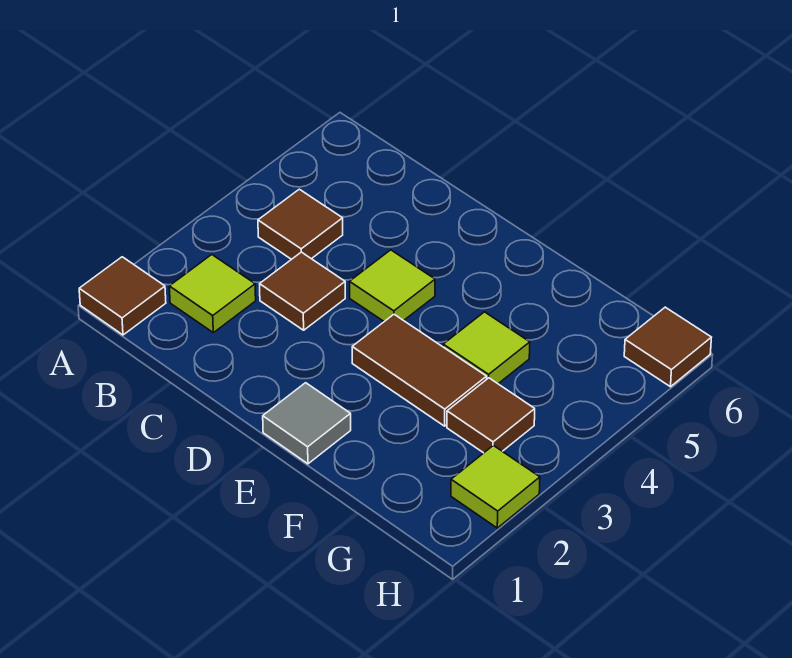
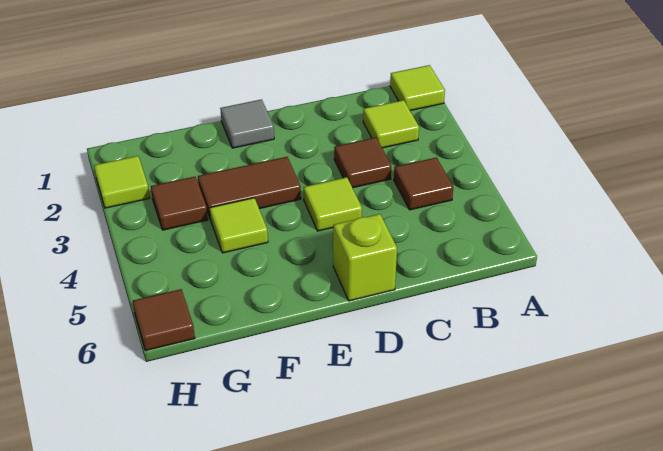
brown 1x1 tile [79,257,166,335] -> lime 1x1 tile [390,65,445,111]
none -> lime 1x1 brick [333,214,397,301]

